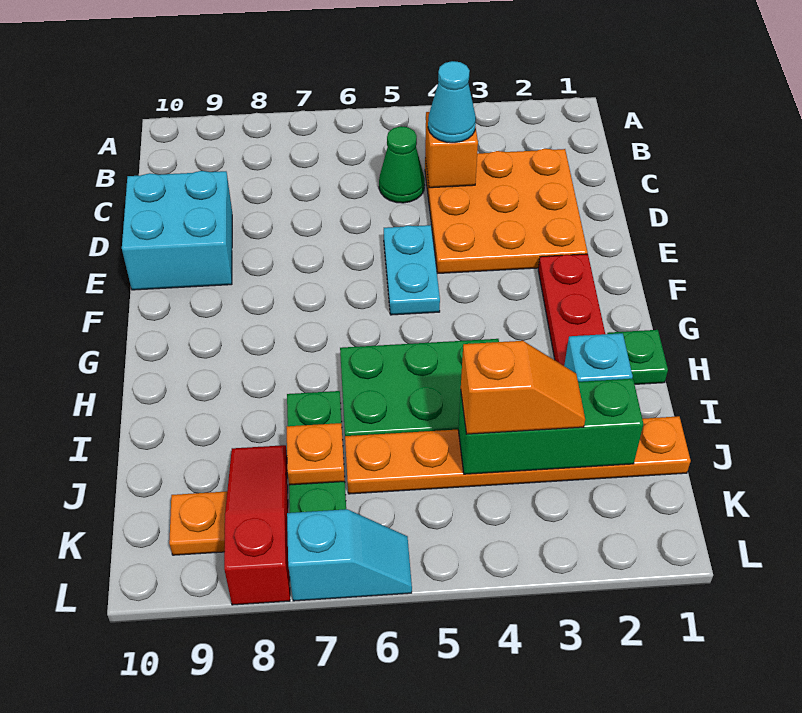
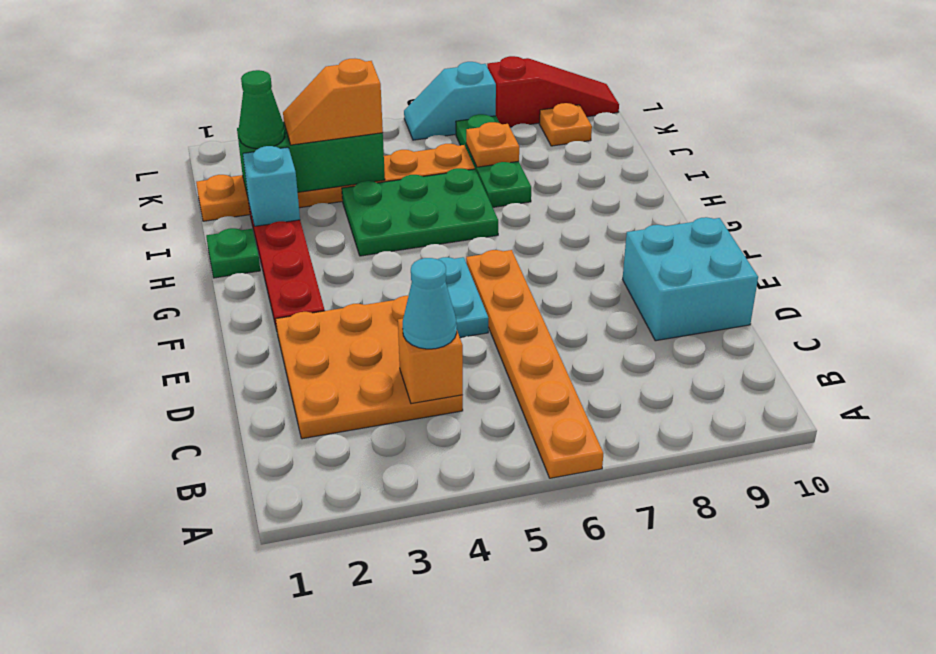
none -> orange 1x6 plate [466,250,603,478]
green 1x1 cone [379,126,425,203] -> green 1x1 cone moved to [239,70,285,149]
red 1x3 slope [224,445,290,605] -> red 1x3 slope turned to [487,56,619,127]

